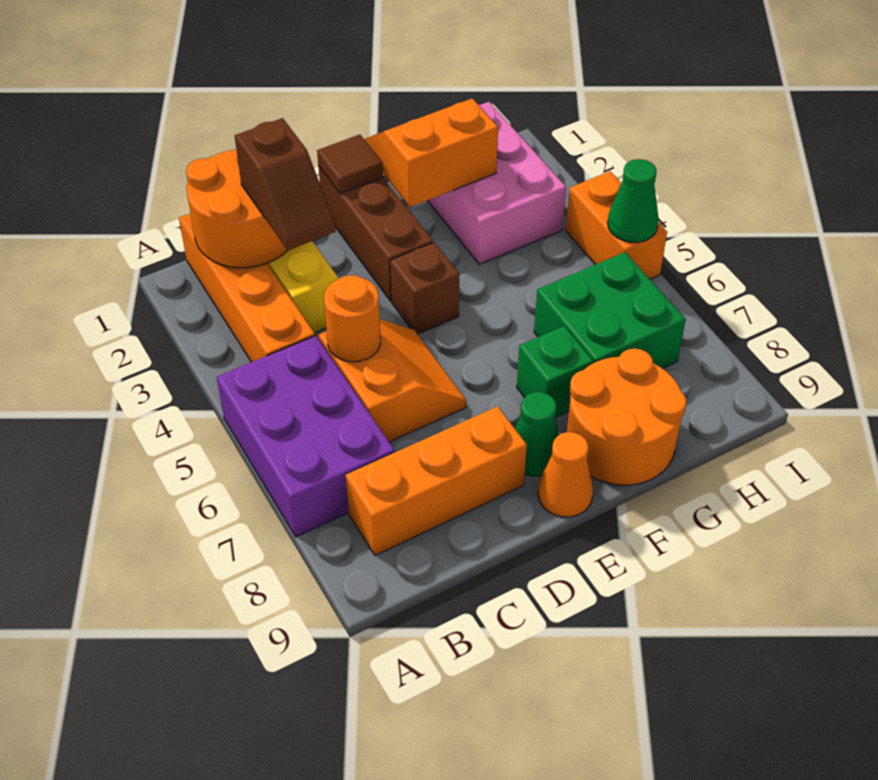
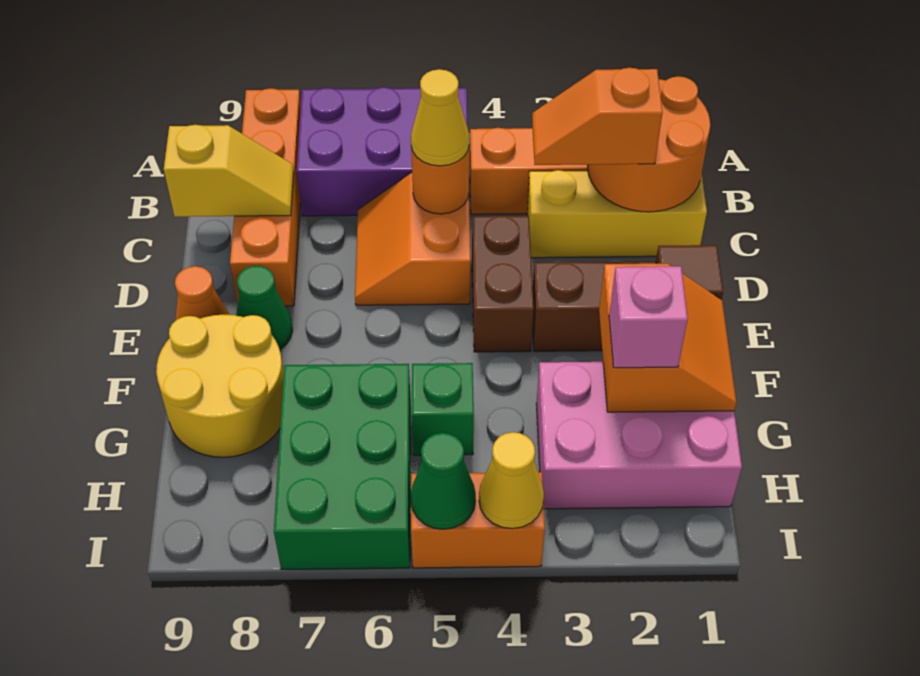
orange 1x3 brick [346,406,527,555] -> orange 1x4 brick [230,88,301,306]
brown 1x2 slope [235,118,336,250] -> orange 1x2 slope [532,68,663,165]
orange 2x2 slope [319,319,466,442] -> orange 2x2 slope turned to [355,173,470,305]
none -> yellow 1x1 cone [411,69,469,166]
none -> yellow 1x2 slope [164,125,294,217]
brown 1x1 brick [390,243,459,334] -> brown 1x2 brick [472,216,534,352]
green 1x1 brick [517,326,593,418] -> green 1x1 brick moved to [412,363,474,455]
orange 2x2 round brick [567,348,687,485] -> yellow 2x2 round brick [156,315,284,457]
none -> pink 1x1 brick [609,266,688,368]
green 2x2 brick [534,252,686,368] -> green 2x3 brick [274,364,411,569]
none -> yellow 1x1 cone [479,432,544,529]

